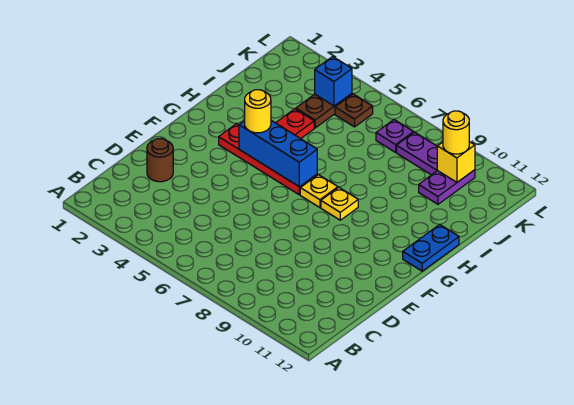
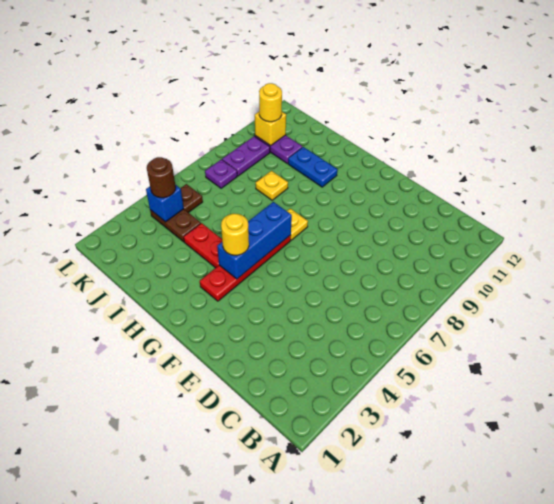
brown 1x1 round brick [147,138,173,182] -> brown 1x1 round brick moved to [147,157,176,198]
yellow 1x1 plate [321,188,358,220] -> yellow 1x1 plate moved to [256,171,288,200]
blue 1x2 plate [403,225,459,271] -> blue 1x2 plate moved to [288,147,338,187]

